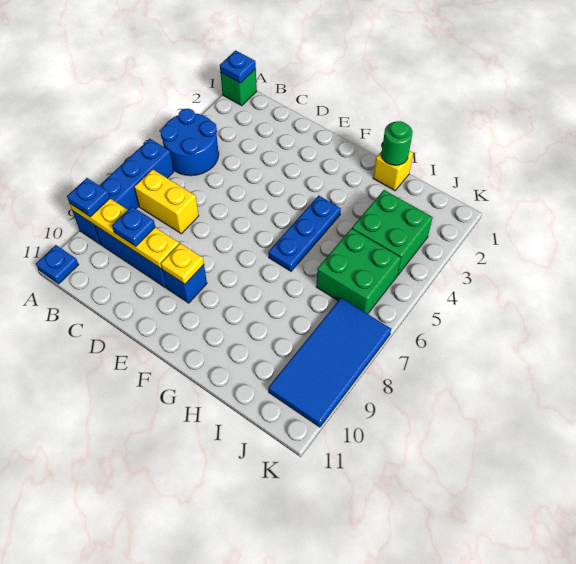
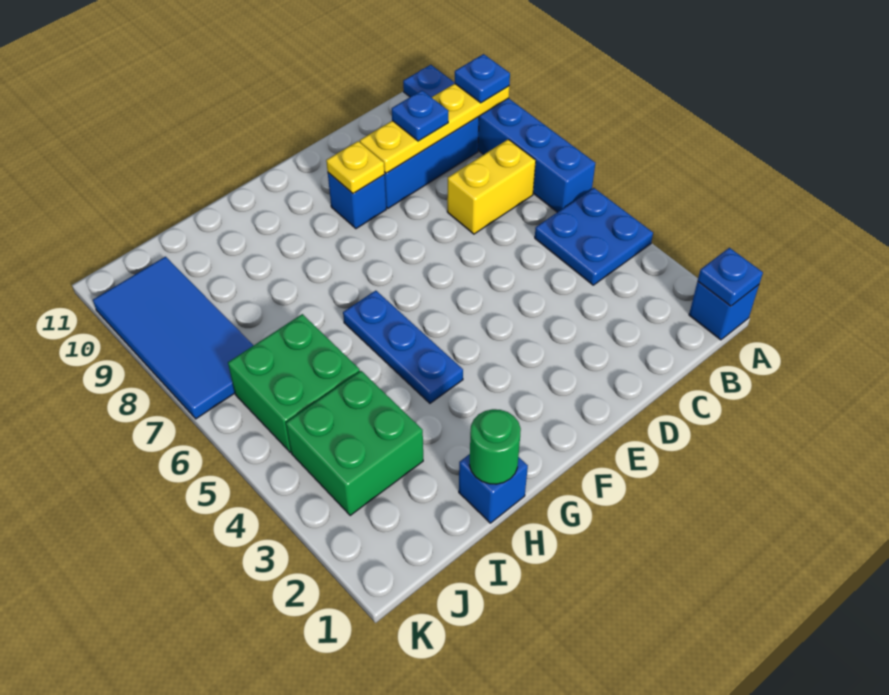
green 1x1 brick [221,69,257,106] -> blue 1x1 brick [689,282,759,340]
blue 2x2 round brick [160,109,219,176] -> blue 2x2 plate [535,188,653,285]
yellow 1x1 brick [373,151,413,191] -> blue 1x1 brick [459,454,528,523]

